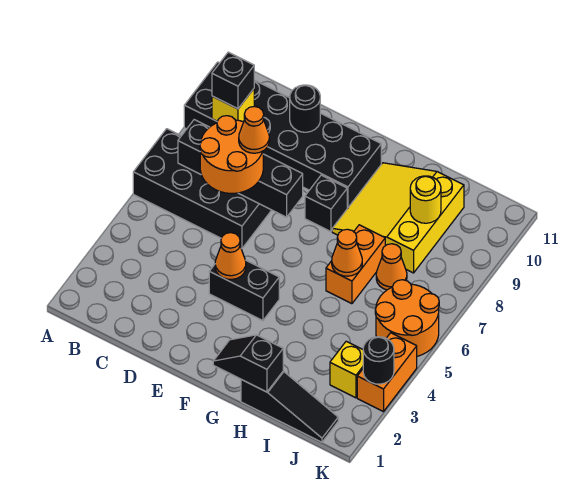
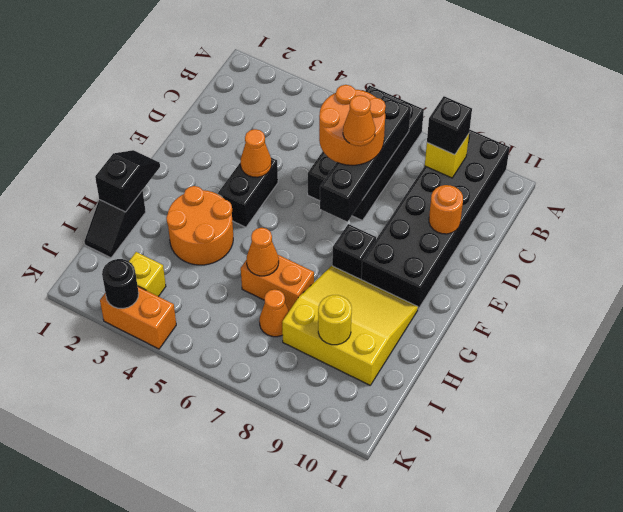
black 1x1 round brick [290,85,320,132] -> orange 1x1 round brick [429,185,463,234]
black 1x3 slope [241,371,338,442] -> black 1x2 slope [84,190,146,258]
orange 2x2 round brick [375,280,439,356] -> orange 2x2 round brick moved to [166,186,233,265]

